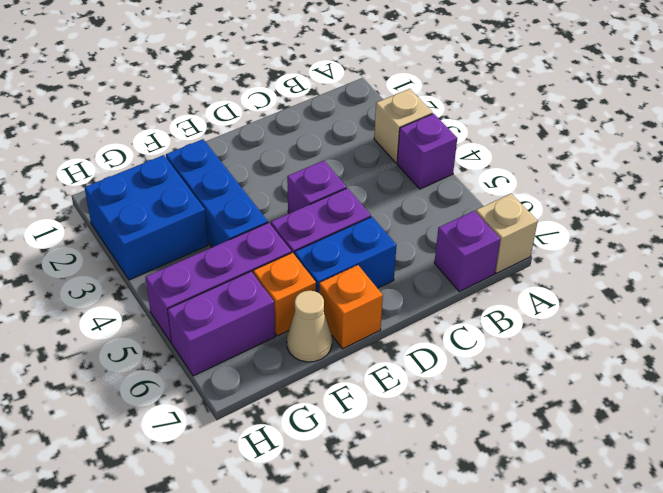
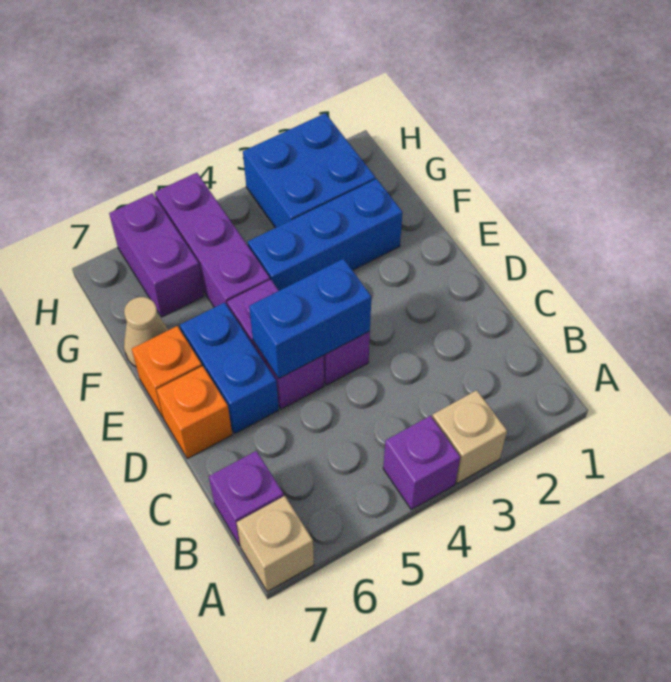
none -> blue 1x2 brick [249,259,371,378]
orange 1x1 brick [253,253,316,336] -> orange 1x1 brick moved to [157,366,232,459]

